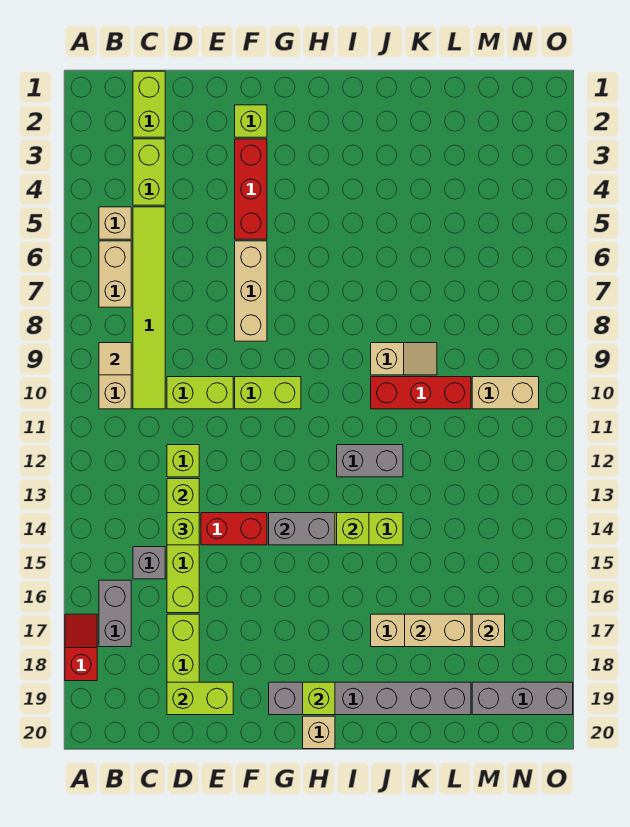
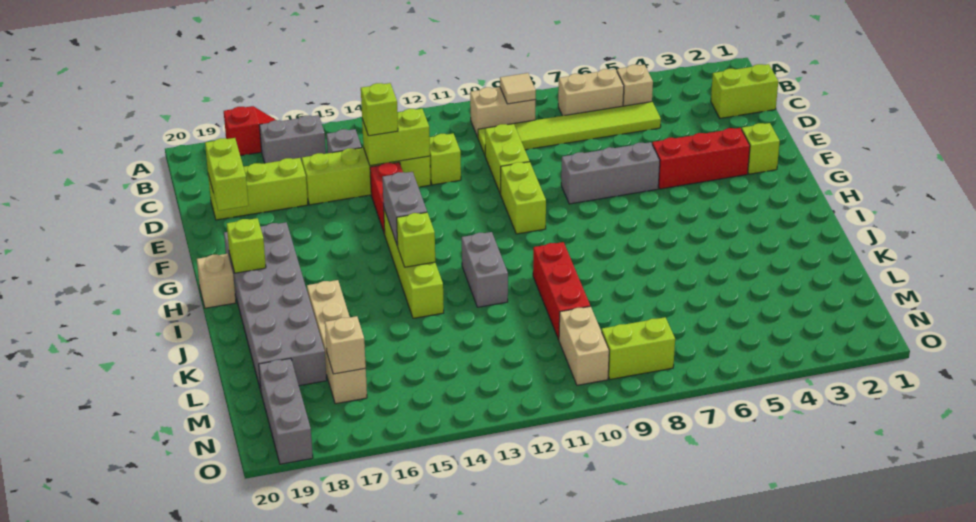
lime 1x2 brick [133,139,165,205] -> lime 1x2 brick moved to [602,317,675,379]
tan 1x3 brick [235,241,267,341] -> grey 1x3 brick [561,142,660,204]
grey 1x6 brick [269,682,471,715] -> grey 2x6 brick [224,222,327,390]
tan 1x2 slope [371,343,437,375] -> none
tan 1x2 brick [405,614,471,647] -> none

